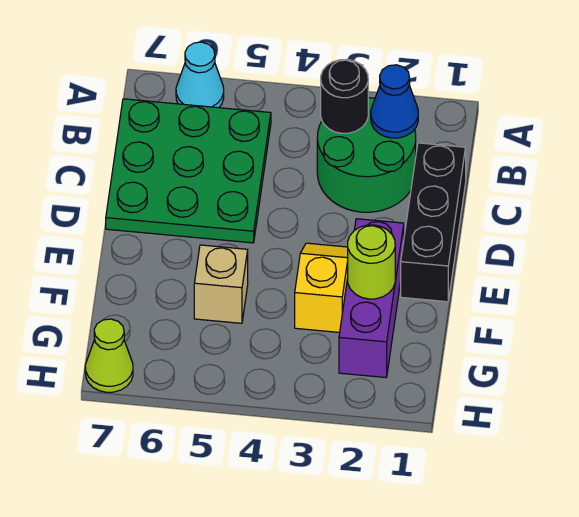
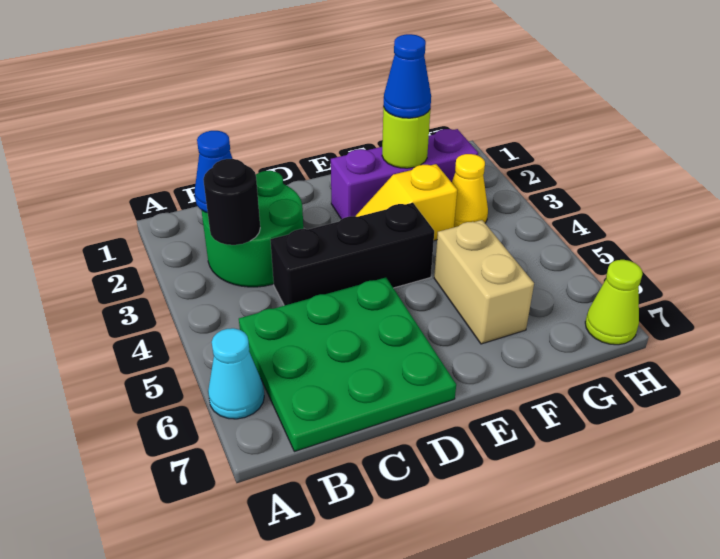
black 1x3 brick [401,143,466,302] -> black 1x3 brick moved to [270,203,434,306]
none -> blue 1x1 cone [383,34,431,118]
tan 1x1 brick [194,245,248,323] -> tan 1x2 brick [434,220,534,344]
none -> yellow 1x1 cone [452,154,488,227]

